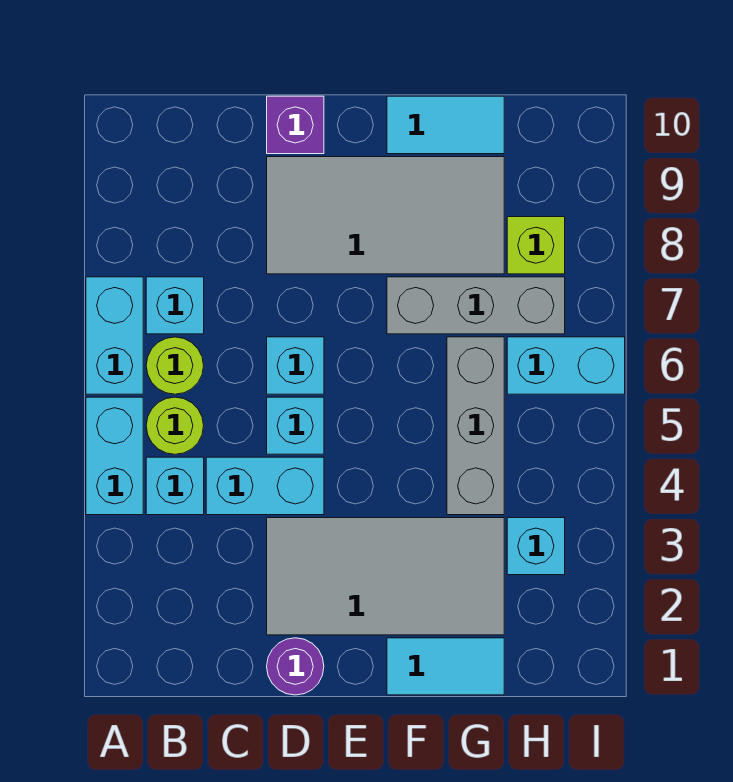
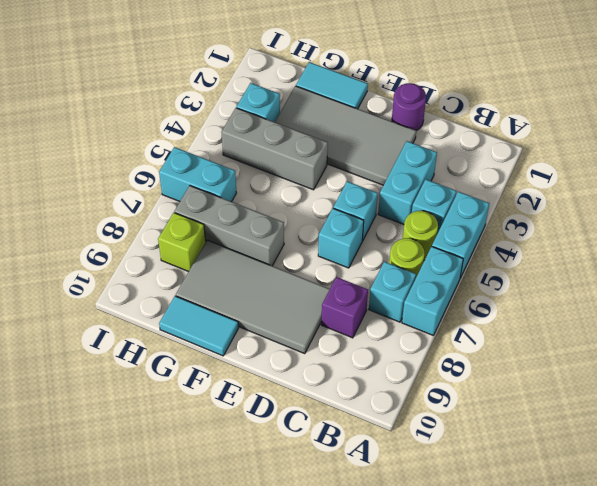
cyan 1x2 brick [206,457,324,515] -> cyan 1x2 brick turned to [378,141,437,224]
purple 1x1 brick [267,96,324,154] -> purple 1x1 brick moved to [321,277,368,338]
grey 1x3 brick [447,337,504,515] -> grey 1x3 brick turned to [221,108,328,190]

